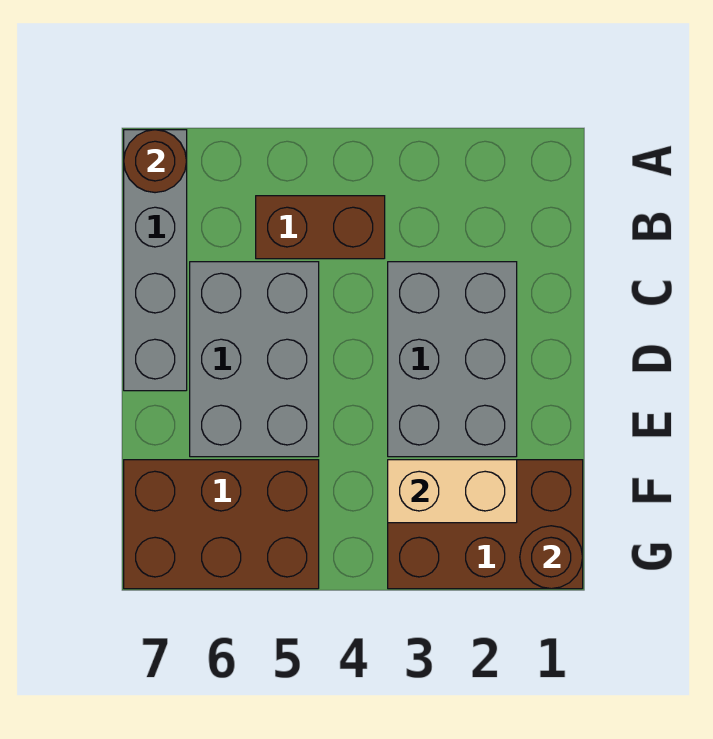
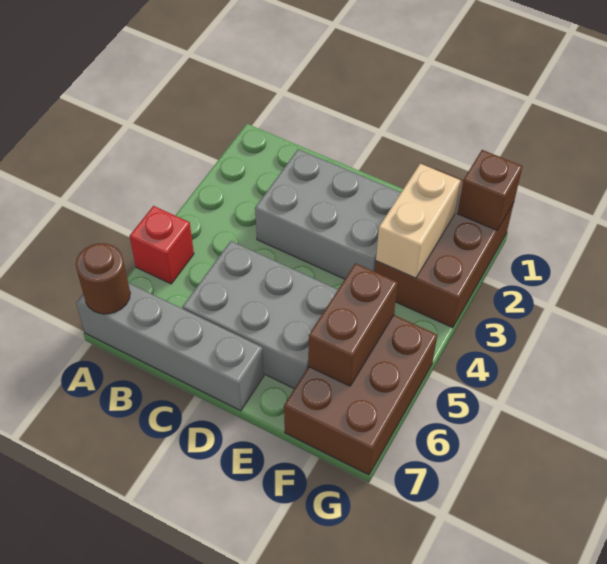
none -> red 1x1 brick [130,206,194,284]
brown 1x2 brick [256,196,385,259] -> brown 1x2 brick moved to [308,263,398,386]
brown 1x1 round brick [520,526,583,589] -> brown 1x1 brick [458,150,523,230]

